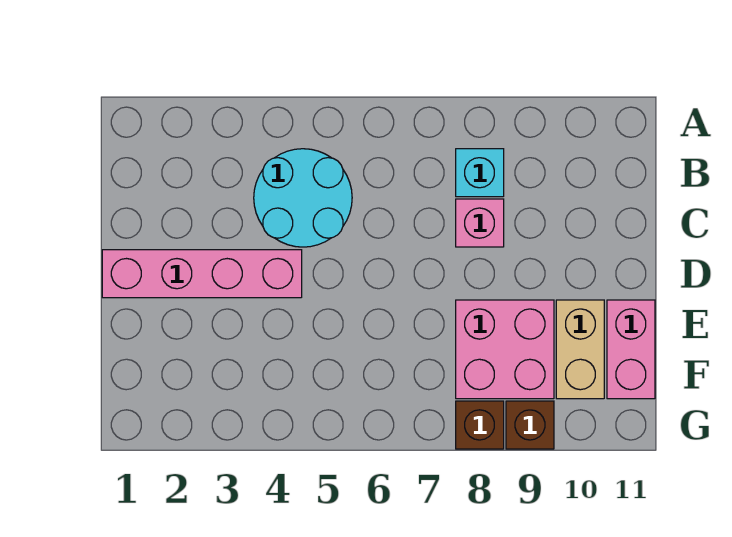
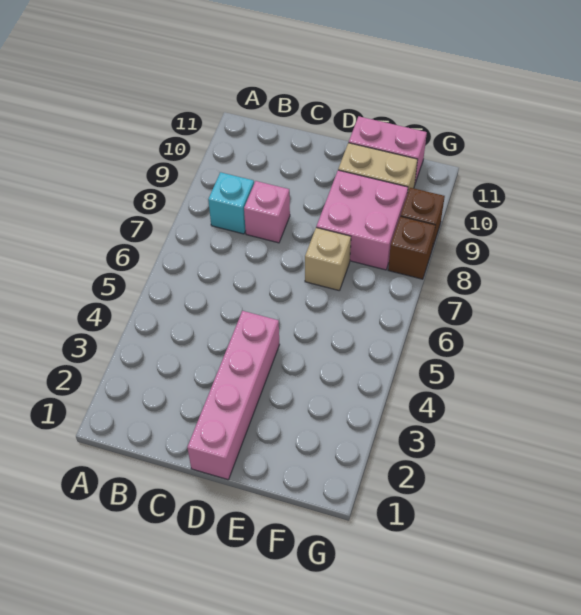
cyan 2x2 round brick [254,149,352,247] -> none
none -> tan 1x1 brick [305,228,351,291]

